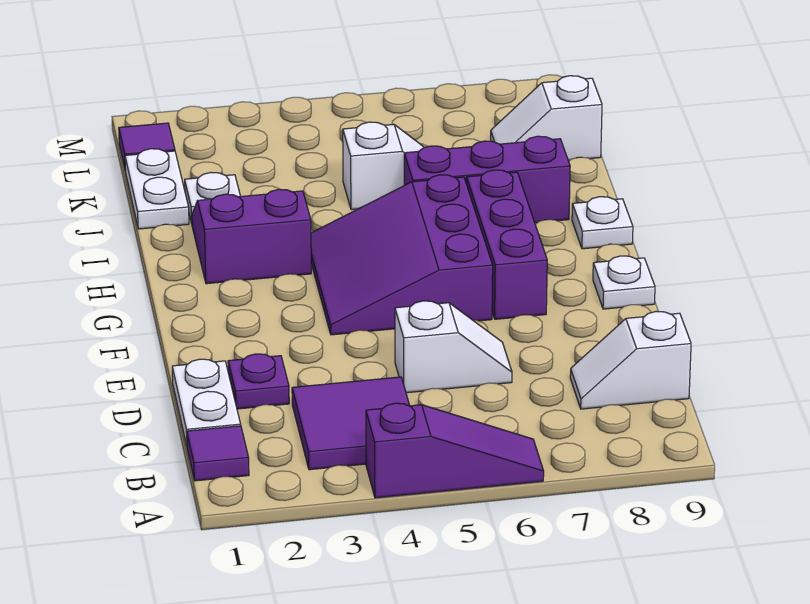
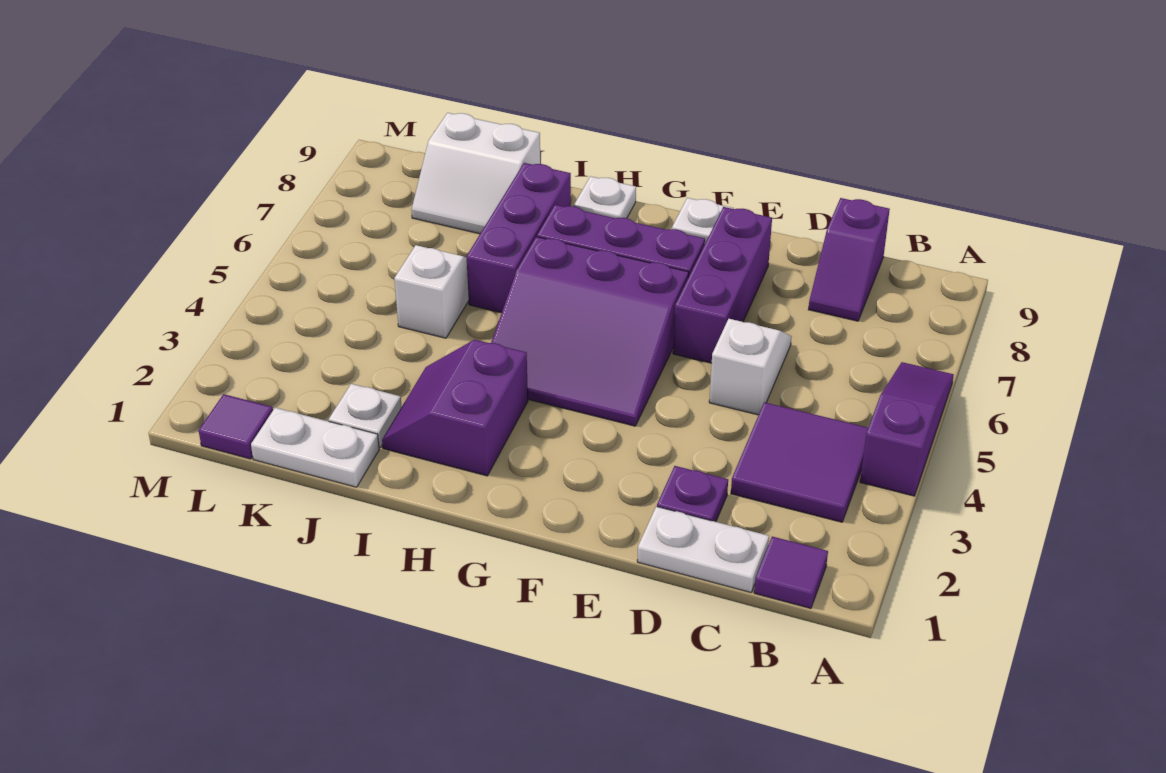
white 1x2 slope [570,311,691,409] -> purple 1x2 slope [808,198,890,321]
none -> purple 1x3 brick [673,207,772,363]
white 1x2 slope [491,76,602,161] -> white 2x2 slope [412,113,540,234]

